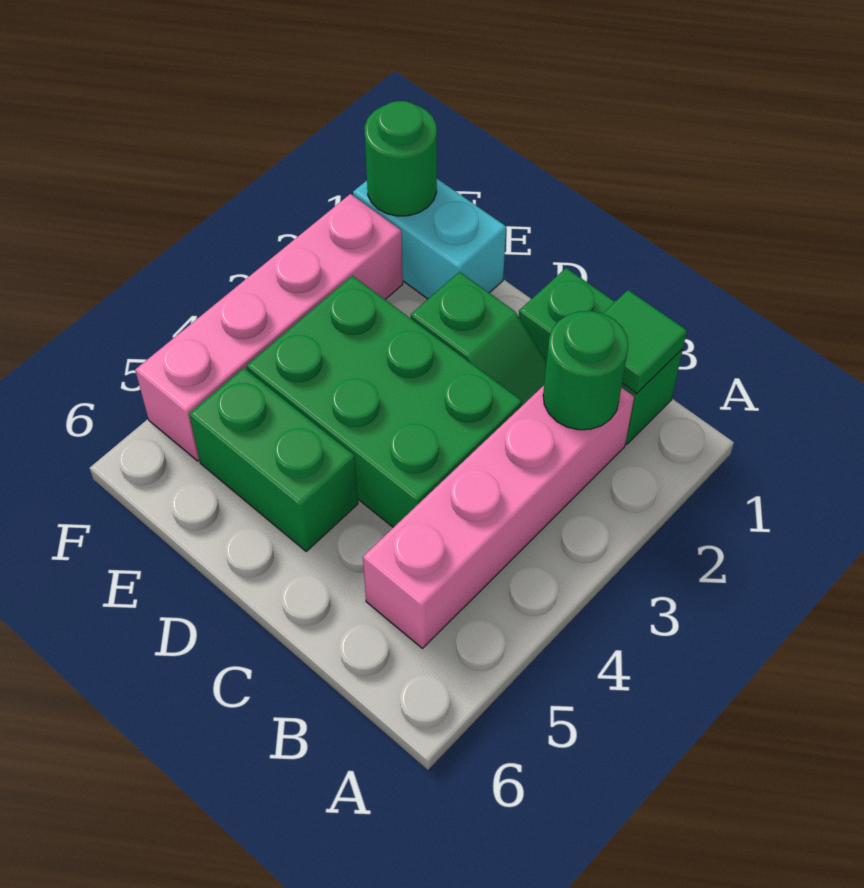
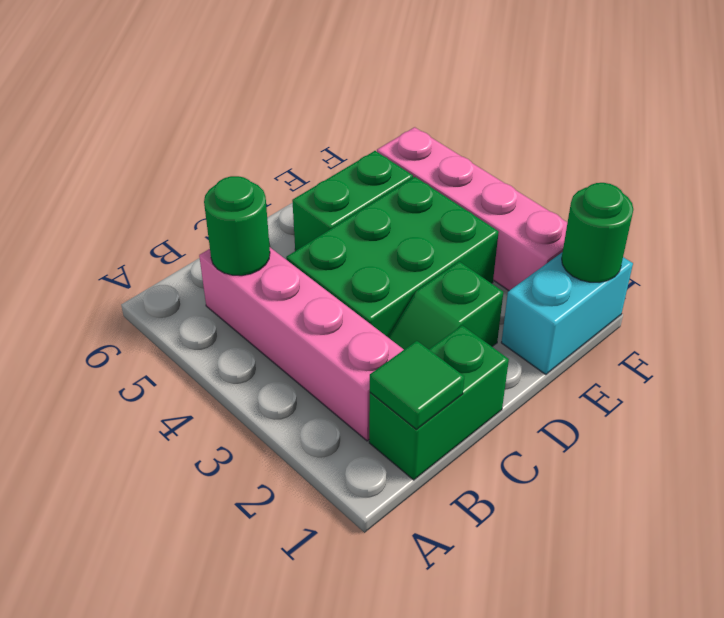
green 1x1 round brick [543,311,628,430] -> green 1x1 round brick moved to [204,176,270,276]

